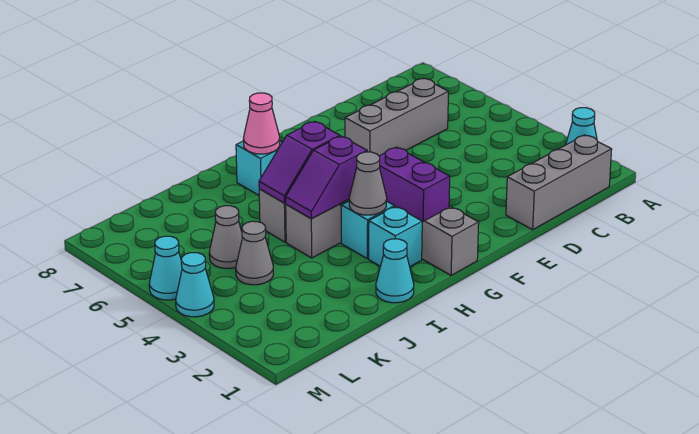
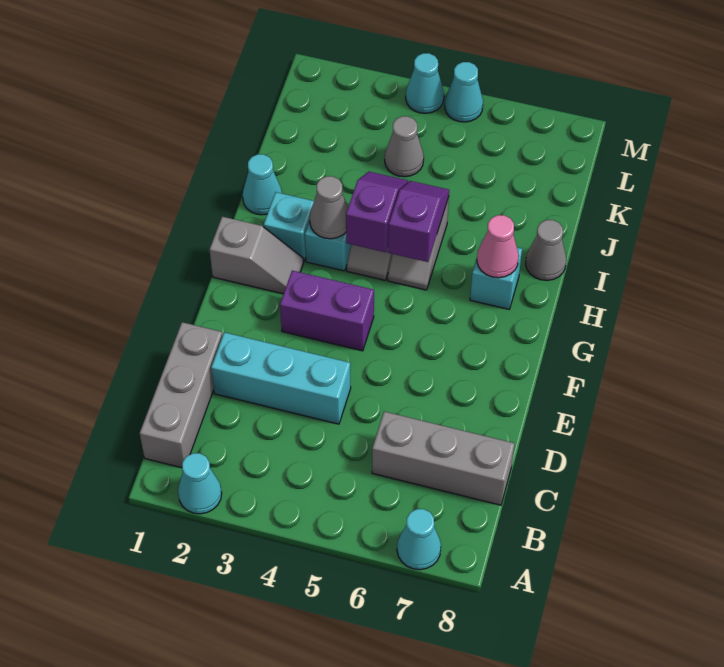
none -> cyan 1x1 cone [397,509,441,570]
grey 1x3 brick [345,78,448,156] -> grey 1x3 brick turned to [372,412,515,505]
none -> cyan 1x3 brick [211,332,351,424]
grey 1x1 cone [209,206,242,268] -> grey 1x1 cone moved to [526,220,566,281]

